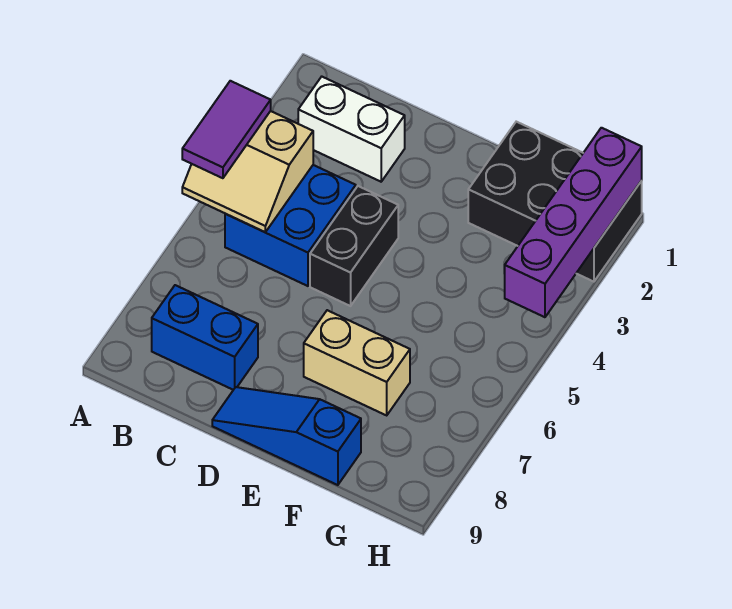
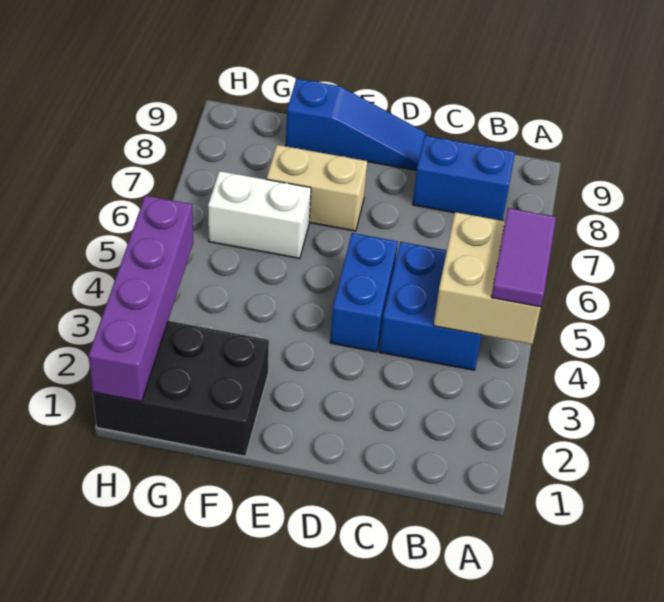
tan 2x2 slope [182,111,313,232] -> tan 2x2 brick [433,212,541,344]
white 1x2 brick [298,77,405,182] -> white 1x2 brick moved to [208,171,311,259]
black 1x2 brick [310,186,398,306] -> blue 1x2 brick [330,233,398,352]

